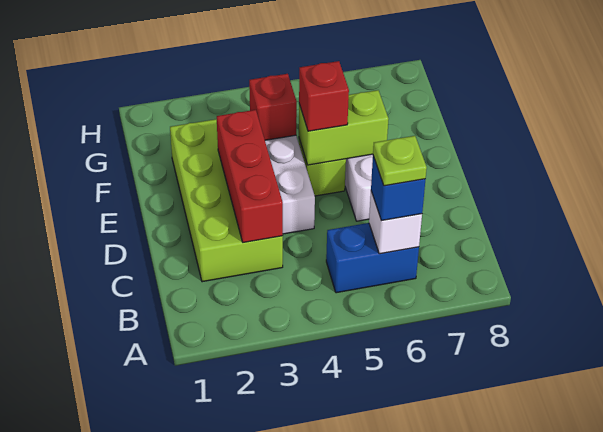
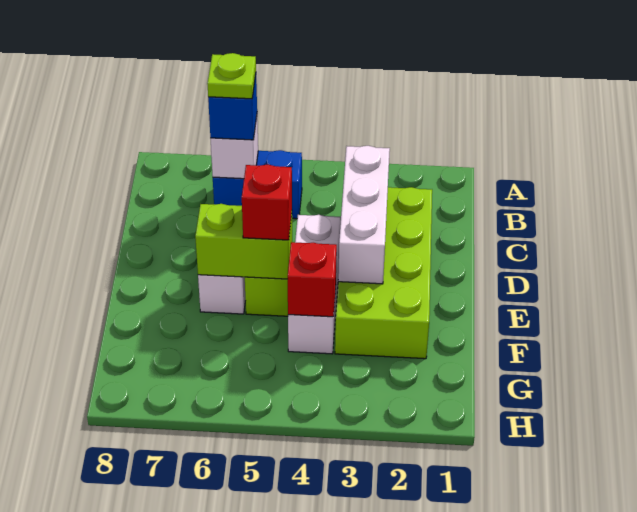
red 1x3 brick [217,110,283,243] -> white 1x3 brick [338,146,390,284]

